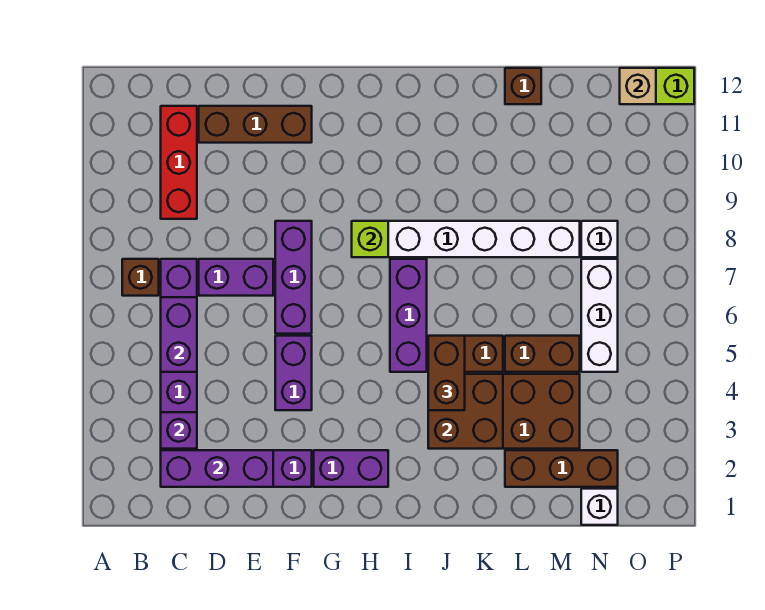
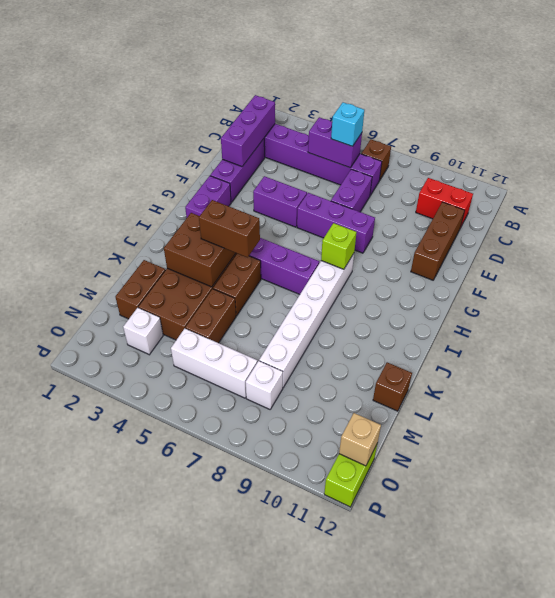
purple 1x1 brick [161,412,197,449] -> none
none -> cyan 1x1 brick [331,102,364,146]
red 1x3 brick [161,106,197,219] -> red 1x2 brick [416,178,473,228]
brown 1x3 brick [505,450,618,487] -> brown 1x2 brick [116,260,165,319]
white 1x1 brick [581,489,618,525] -> white 1x1 brick moved to [123,308,163,355]

